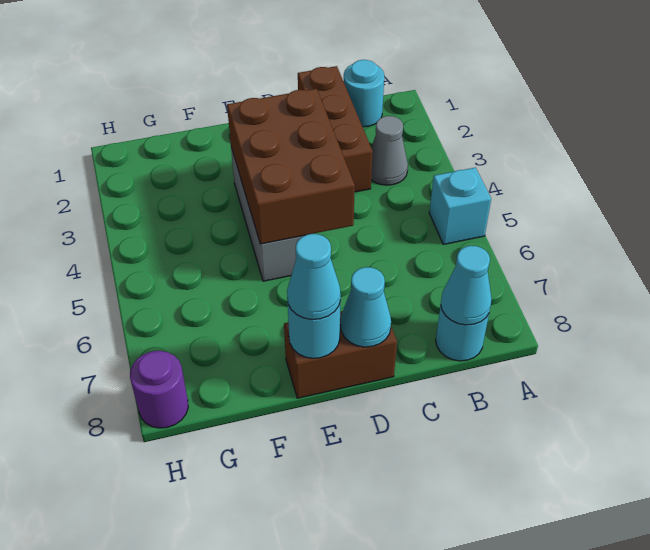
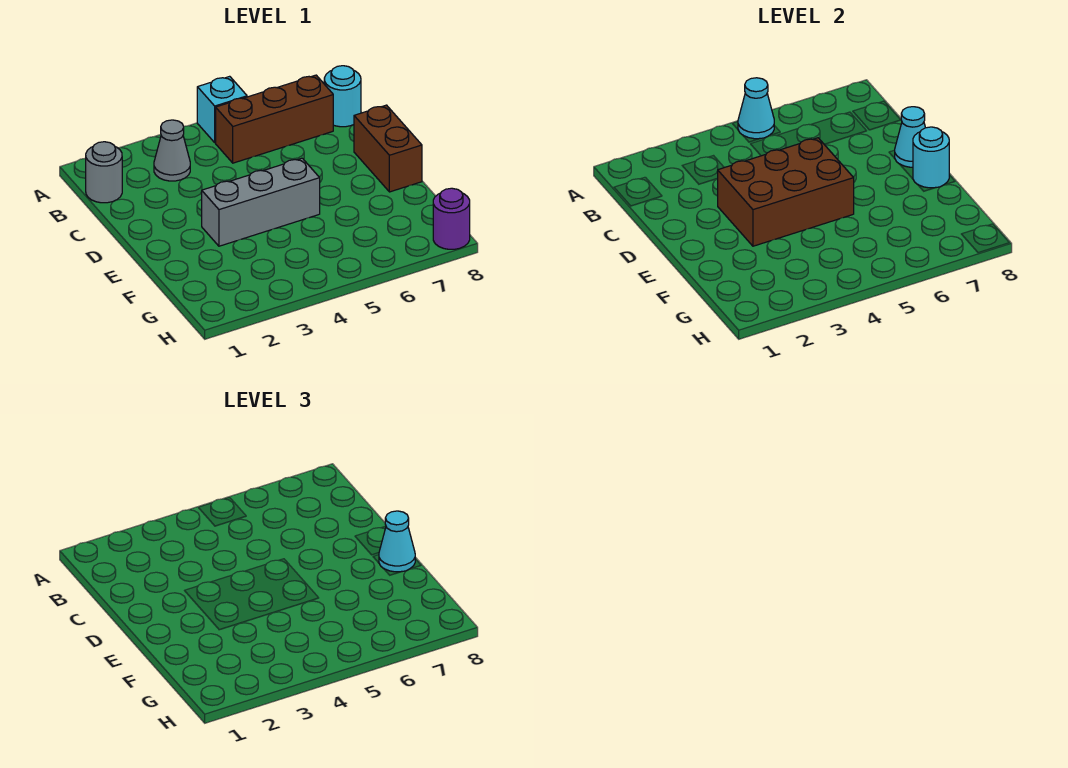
cyan 1x1 round brick [343,60,384,127] -> grey 1x1 round brick [86,142,122,203]
cyan 1x1 cone [441,246,492,325] -> cyan 1x1 cone moved to [738,78,774,139]
brown 1x3 brick [298,66,373,192] -> brown 1x3 brick moved to [216,75,333,163]

